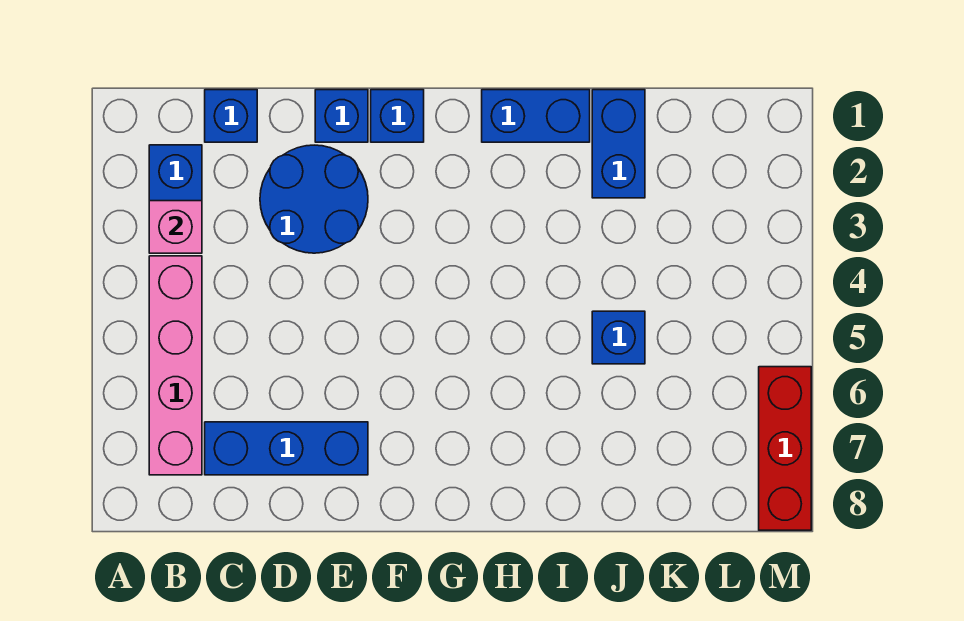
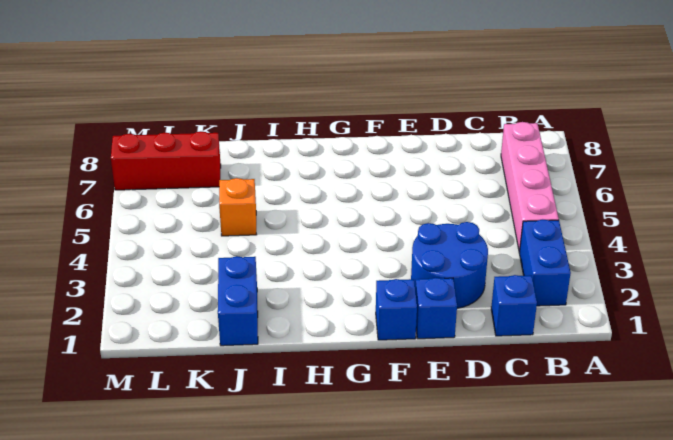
pink 1x1 brick [149,201,202,253] -> none
blue 1x3 brick [205,422,368,475] -> none
blue 1x2 brick [482,90,590,142] -> none
blue 1x1 brick [592,311,645,364] -> orange 1x1 brick [219,178,256,236]
red 1x3 brick [759,367,811,530] -> red 1x3 brick turned to [111,131,221,190]

